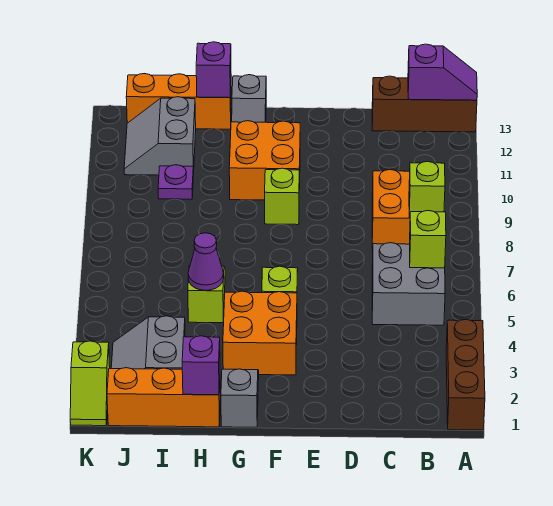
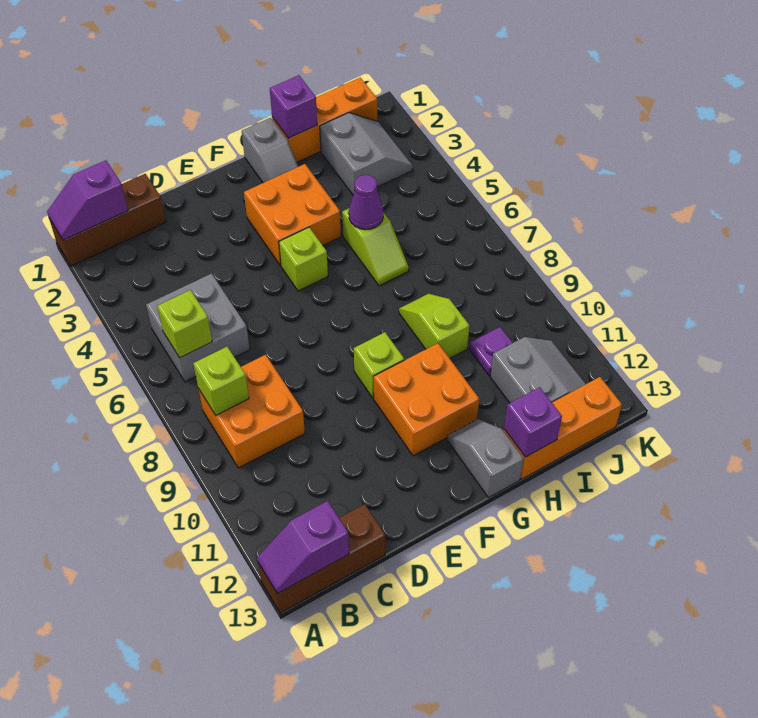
brown 1x3 brick [446,319,485,430] -> brown 1x3 brick turned to [49,174,166,266]
none -> purple 1x2 slope [47,160,128,240]
lime 1x2 slope [70,341,110,426] -> lime 1x2 slope moved to [399,294,469,358]

